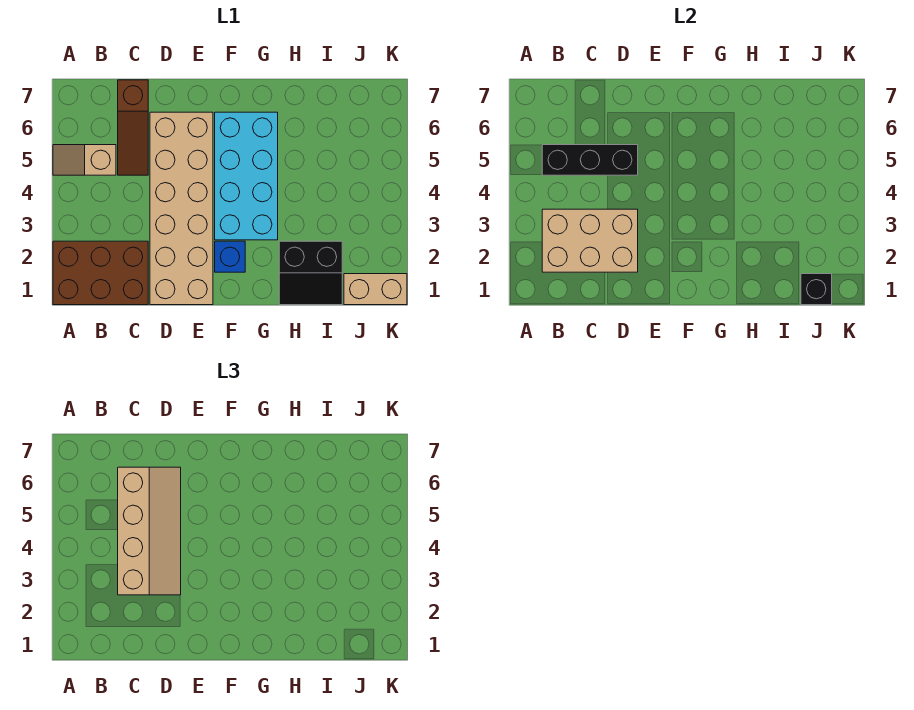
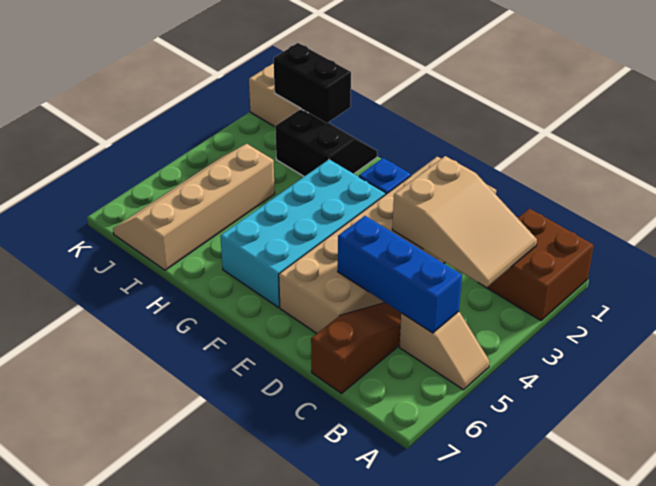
brown 2x3 brick [53,241,148,305] -> brown 2x2 brick [487,209,594,321]
tan 2x3 brick [542,209,638,272] -> tan 2x3 slope [392,156,537,287]
black 1x3 brick [542,145,638,175] -> blue 1x3 brick [338,216,462,333]
tan 2x4 slope [118,467,181,595] -> tan 2x4 slope moved to [113,144,275,270]
black 1x1 brick [801,274,832,305] -> black 1x2 brick [274,43,351,123]

